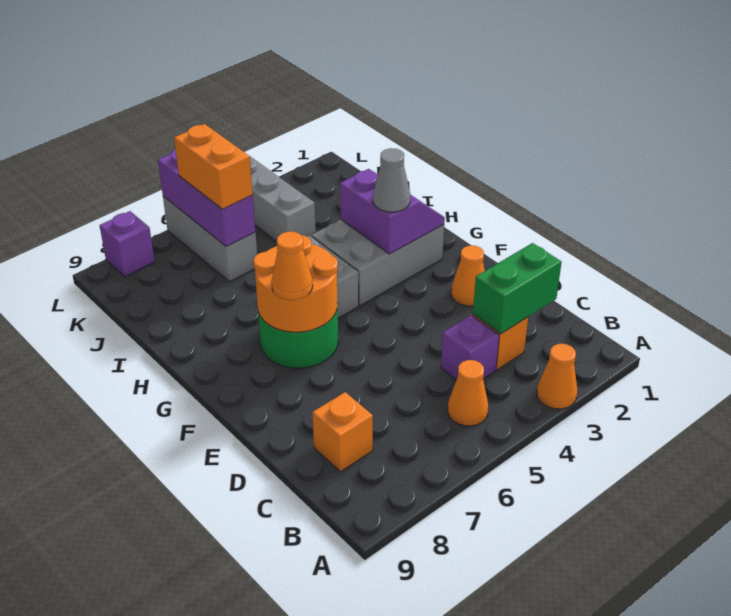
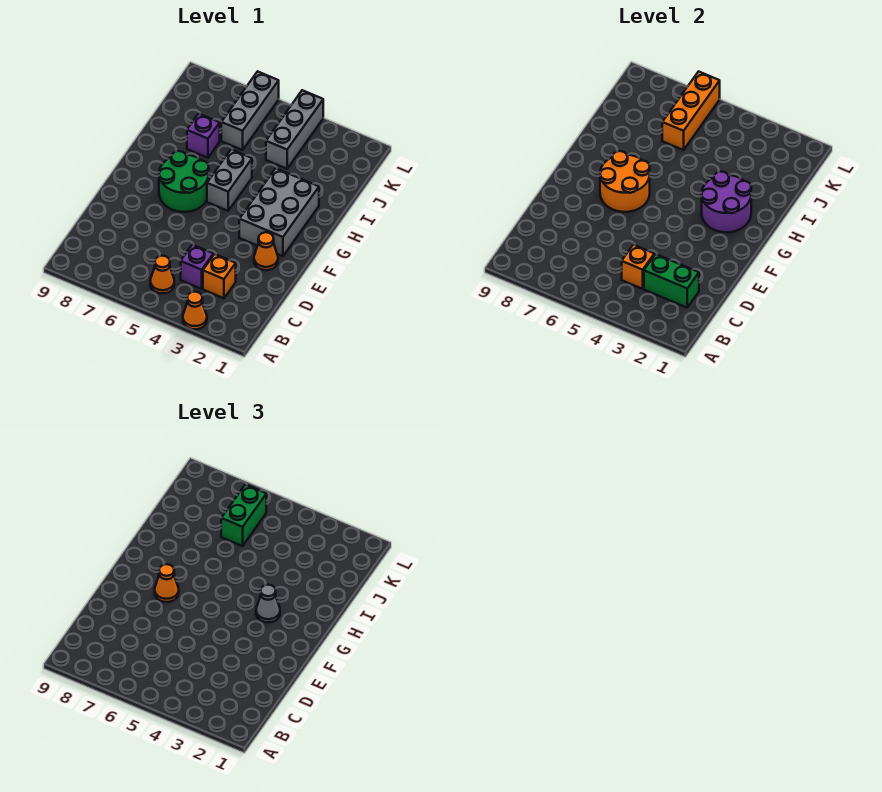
orange 1x1 brick [312,392,373,472] -> orange 1x1 brick moved to [622,245,654,289]
grey 2x3 brick [312,220,444,306] -> grey 2x3 brick turned to [239,168,319,256]
purple 2x2 slope [340,169,445,254] -> purple 2x2 round brick [702,172,751,232]
purple 1x3 brick [158,149,256,247] -> orange 1x3 brick [662,71,720,150]
orange 1x2 brick [174,124,253,209] -> green 1x2 brick [221,485,266,546]
purple 1x1 brick [100,211,155,276] -> purple 1x1 brick moved to [187,114,220,158]

